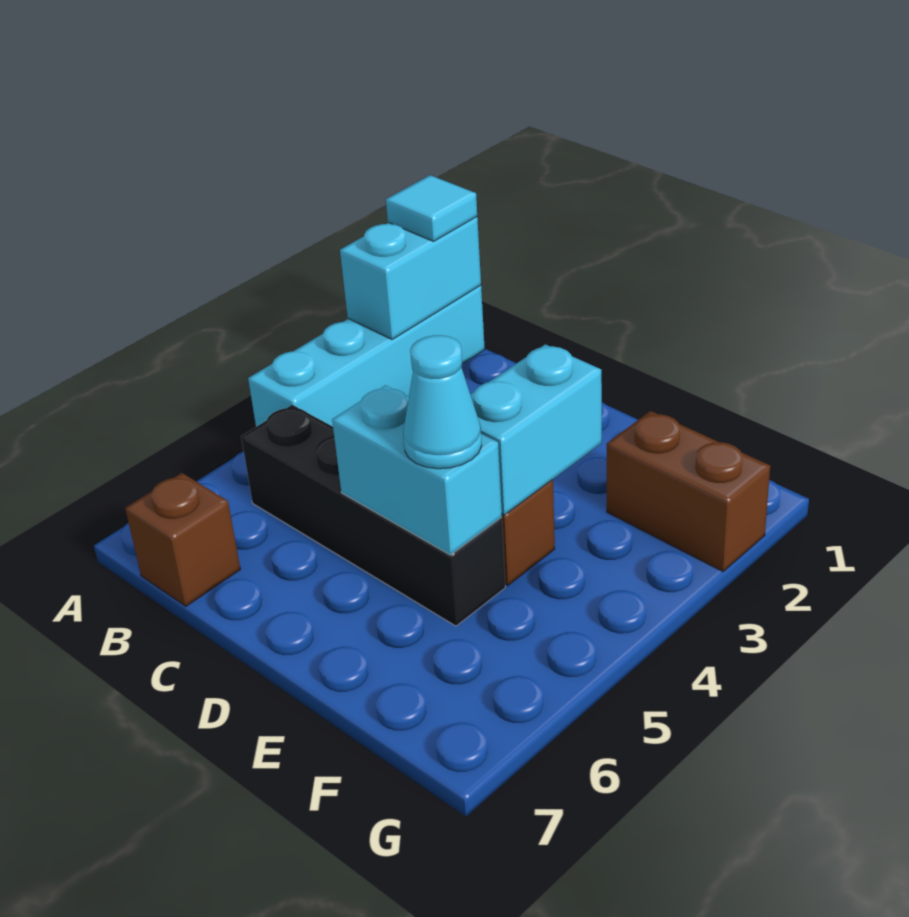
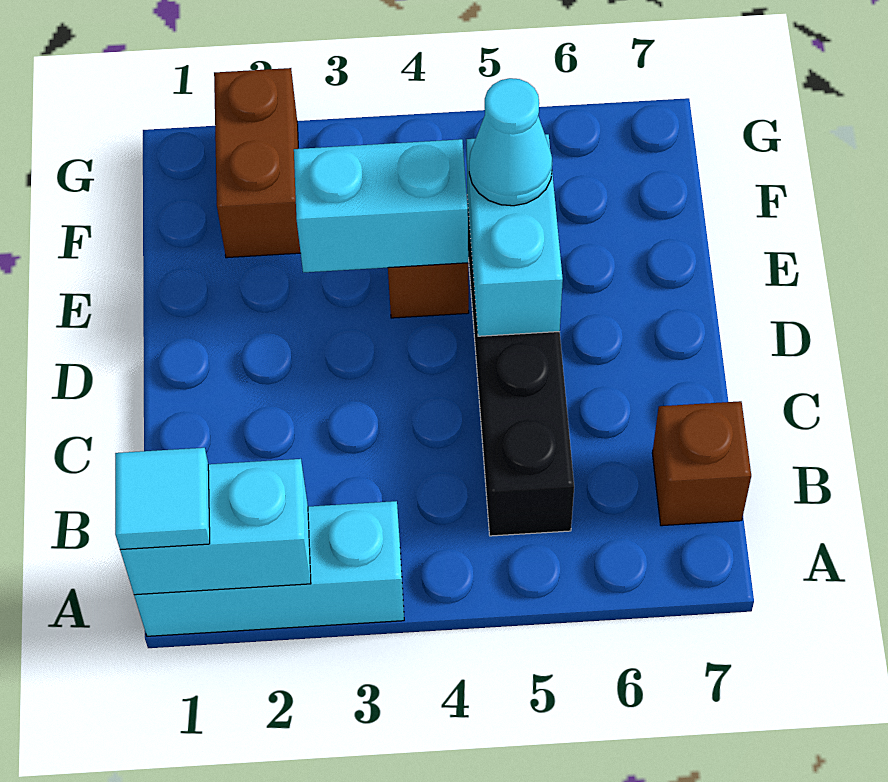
cyan 1x4 brick [248,285,485,427] -> cyan 1x3 brick [134,501,404,636]

